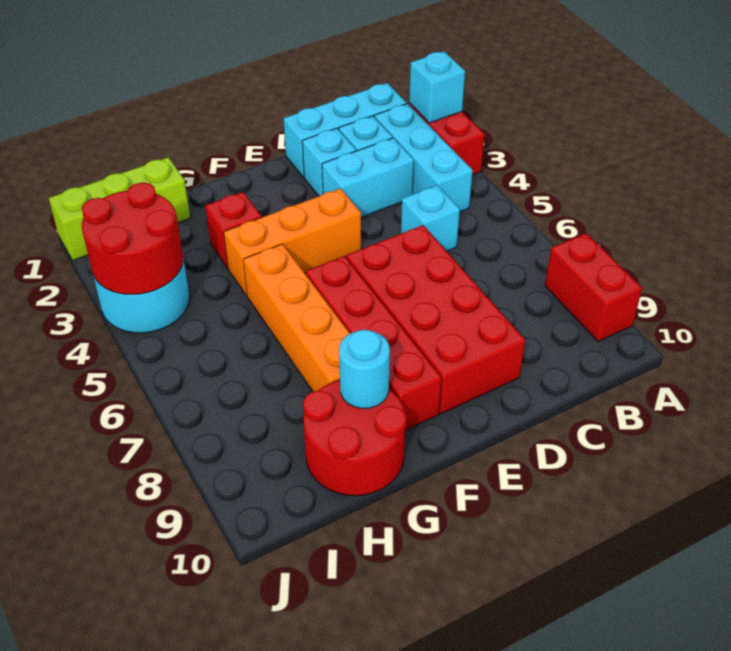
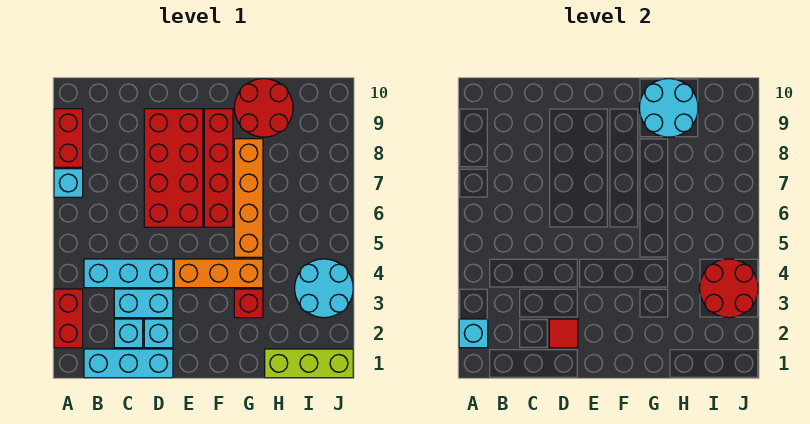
cyan 1x3 brick [374,104,473,212] -> cyan 1x3 brick turned to [84,259,173,288]
cyan 1x1 brick [401,185,460,251] -> cyan 1x1 brick moved to [54,169,83,197]
none -> red 1x1 tile [549,319,578,348]
cyan 1x1 round brick [339,330,390,408] -> cyan 2x2 round brick [639,79,698,137]

